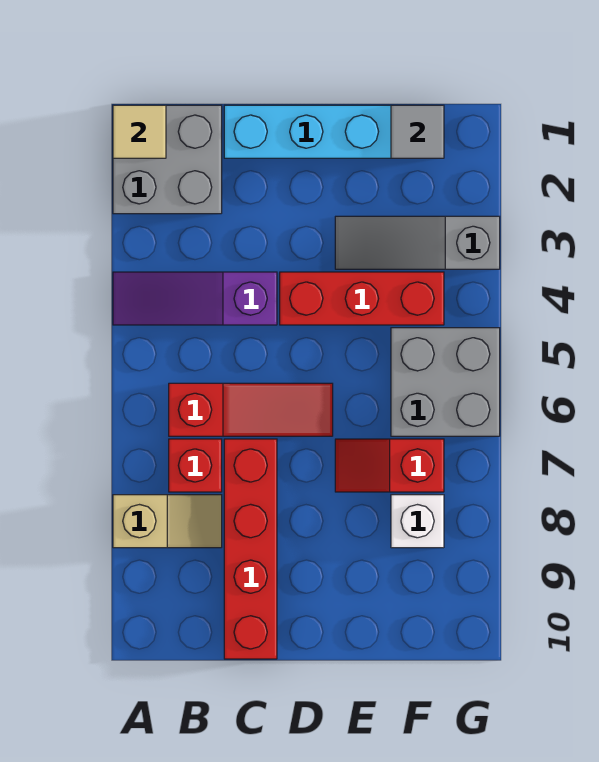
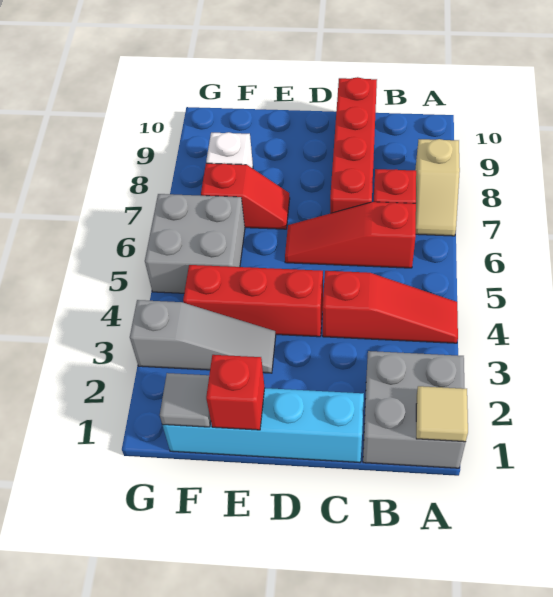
purple 1x3 slope [113,272,277,325] -> red 1x3 slope [322,271,458,343]
tan 1x2 slope [113,495,222,548] -> tan 1x2 slope turned to [415,139,460,236]
none -> red 1x1 brick [206,355,265,430]

